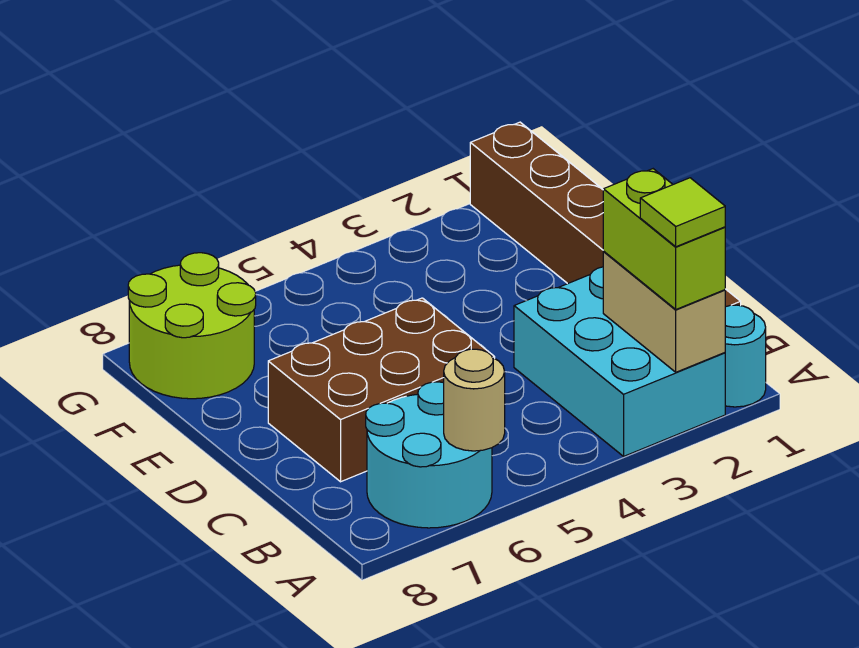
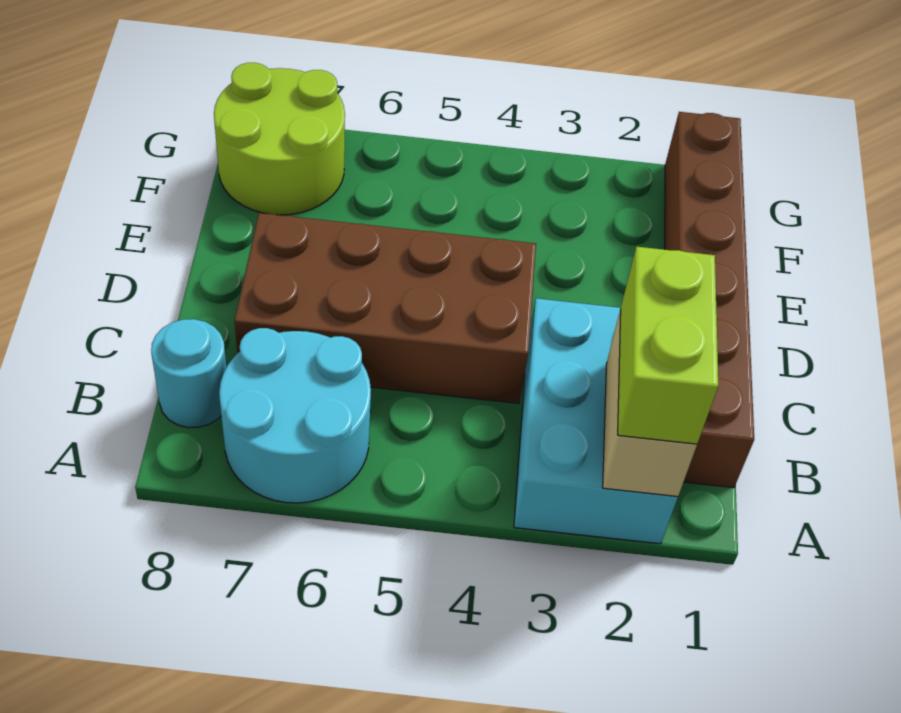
cyan 1x1 round brick [725,305,766,407] -> cyan 1x1 round brick moved to [151,319,226,428]
lime 1x1 tile [640,178,725,247] -> none
tan 1x1 round brick [444,349,505,451] -> none
brown 2x3 brick [268,298,495,482] -> brown 2x4 brick [235,213,536,404]

